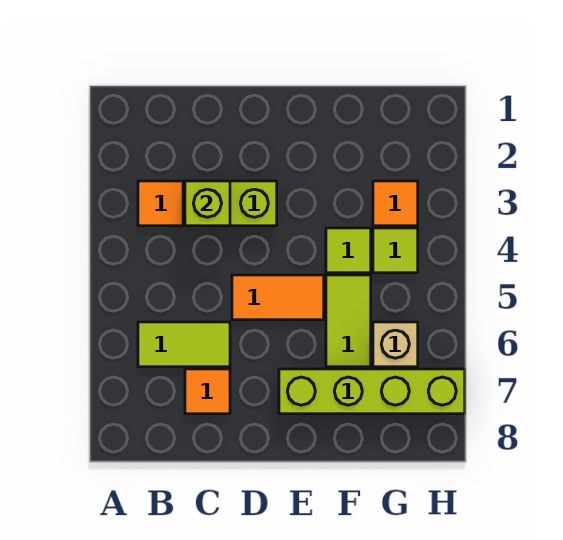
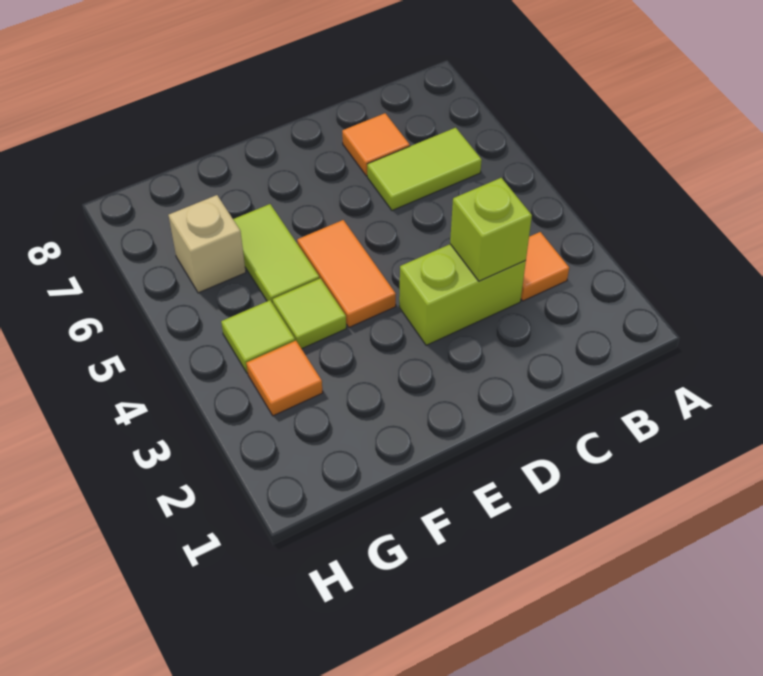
orange 1x2 tile [232,275,324,320] -> orange 1x2 tile turned to [297,220,396,327]
lime 1x4 brick [279,369,465,414] -> none

